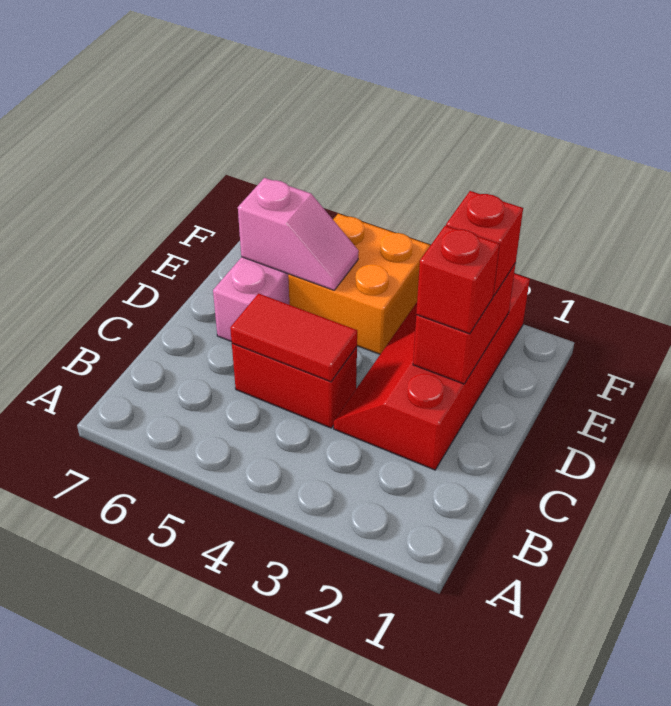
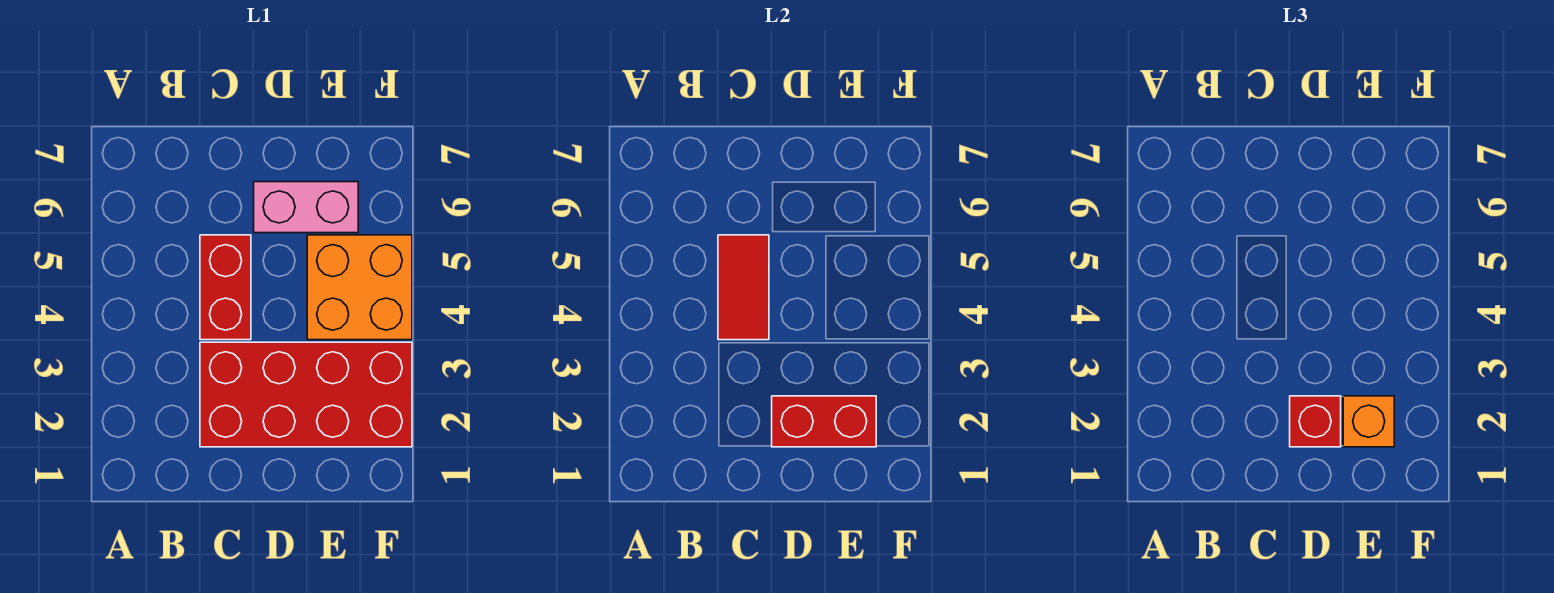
red 2x4 slope [334,274,530,470] -> red 2x4 brick [200,342,412,447]
red 1x1 brick [446,191,523,296] -> orange 1x1 brick [1343,396,1394,447]
pink 1x2 slope [238,178,359,290] -> none

